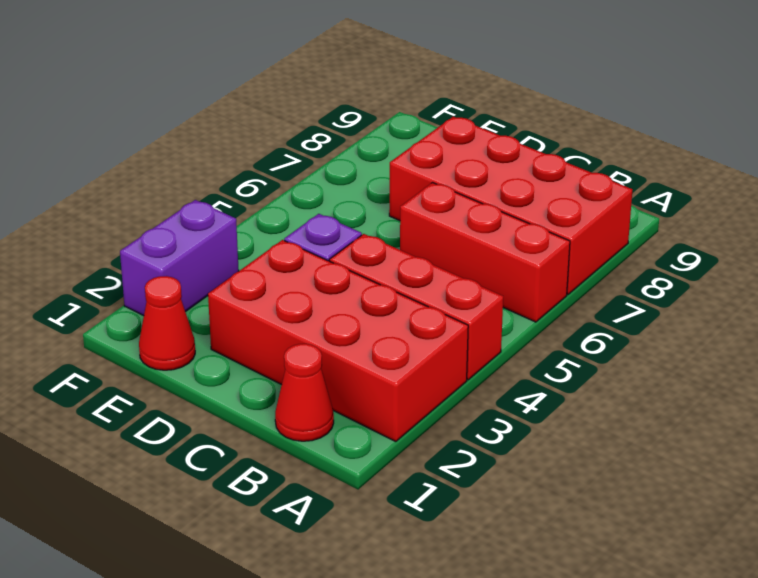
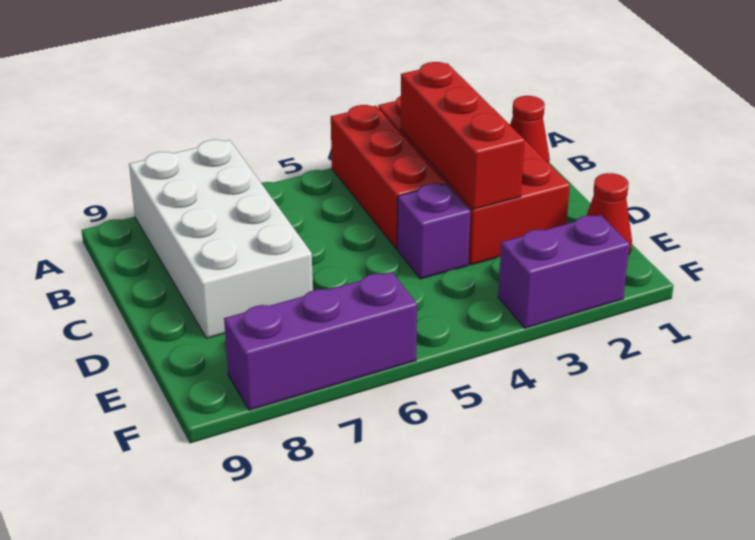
red 1x3 brick [400,183,570,322] -> red 1x3 brick moved to [401,62,524,209]
red 2x4 brick [389,117,632,294] -> white 2x4 brick [129,140,313,338]
none -> purple 1x3 brick [224,272,417,410]

